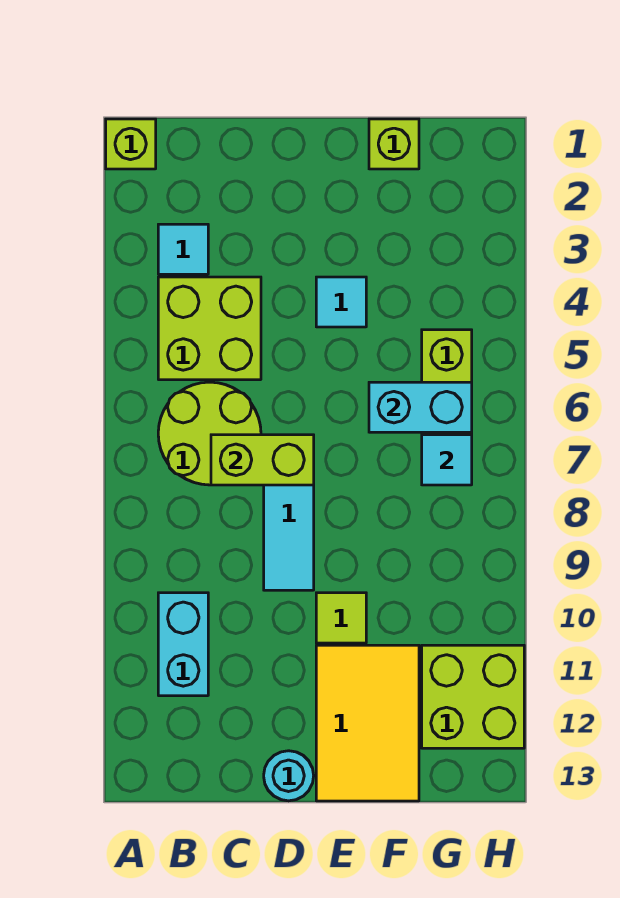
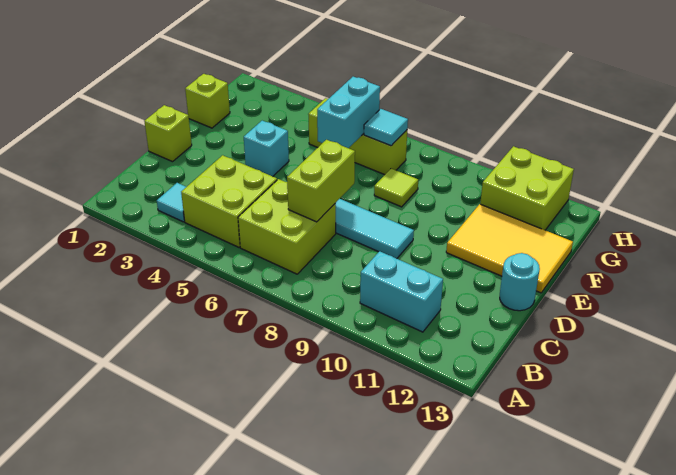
lime 1x1 brick [106,119,156,169] -> lime 1x1 brick moved to [144,105,192,162]
lime 2x2 round brick [158,382,261,485] -> lime 2x2 brick [238,179,336,274]
cyan 1x1 tile [316,277,366,327] -> cyan 1x1 brick [244,121,289,176]
lime 1x1 tile [316,593,366,643] -> lime 1x1 tile moved to [374,169,418,207]

